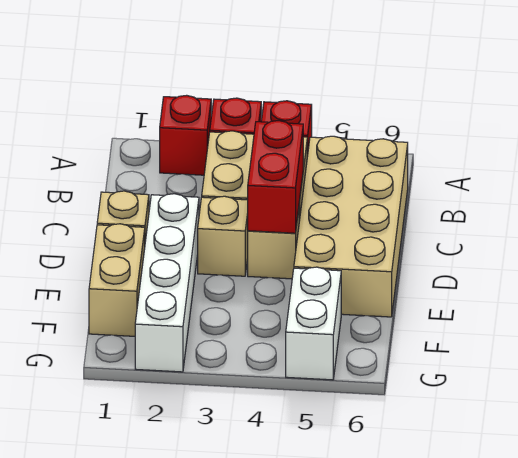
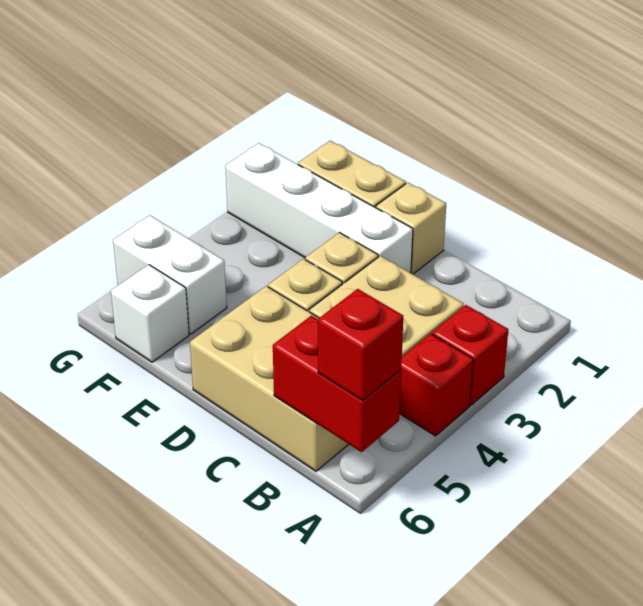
red 1x1 brick [160,95,211,175] -> red 1x1 brick moved to [318,289,403,401]
tan 2x4 brick [294,136,408,317] -> tan 2x3 brick [190,286,349,471]
red 1x2 brick [248,121,303,233] -> red 1x2 brick moved to [273,316,401,452]
none -> white 1x1 brick [111,265,189,362]

